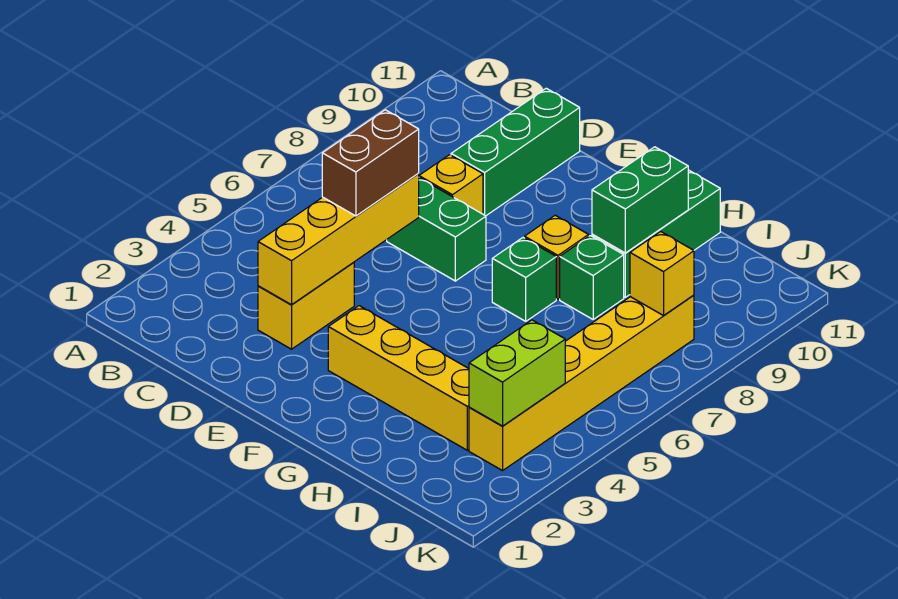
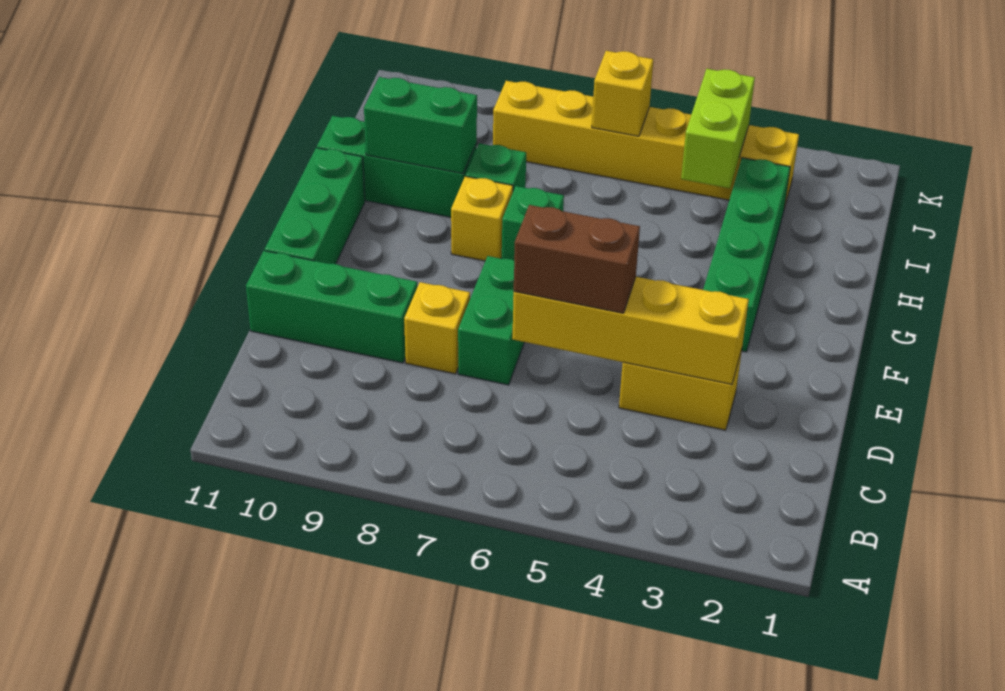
none -> green 1x3 brick [265,148,365,264]
yellow 1x4 brick [328,306,469,450] -> green 1x4 brick [703,158,790,352]
lime 1x2 brick [469,320,565,426] -> lime 1x2 brick turned to [681,69,755,188]
yellow 1x1 brick [630,232,694,316] -> yellow 1x1 brick moved to [592,51,653,136]

